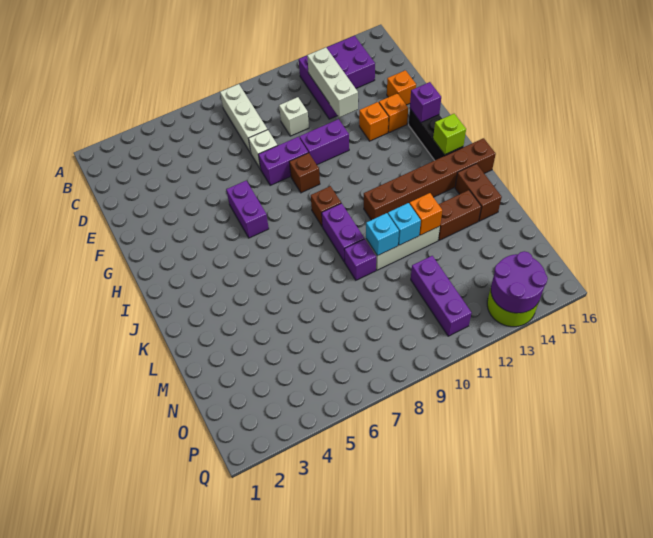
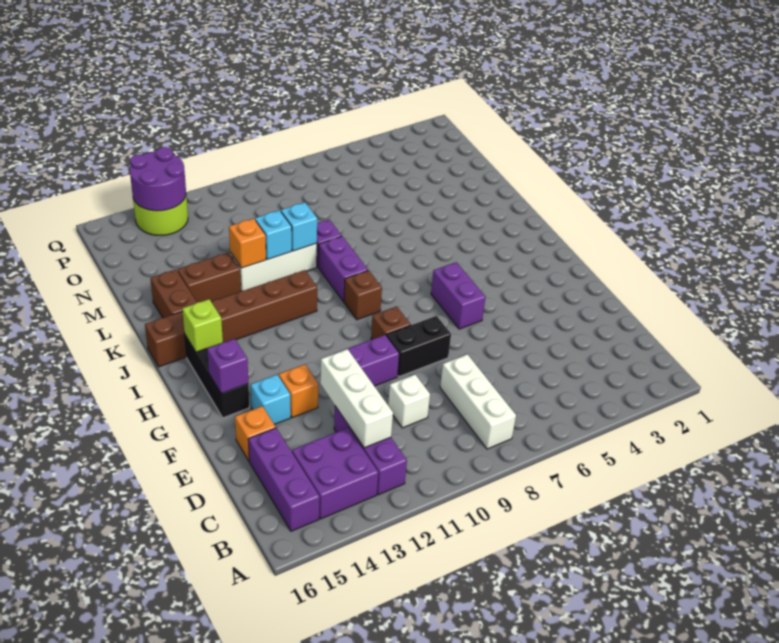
white 1x1 brick [248,130,278,168] -> none
purple 1x2 brick [258,137,308,186] -> black 1x2 brick [387,316,451,377]
orange 1x1 brick [379,93,408,132] -> cyan 1x1 brick [251,375,291,424]
purple 1x3 brick [411,256,472,336] -> purple 1x3 brick moved to [248,428,320,531]

